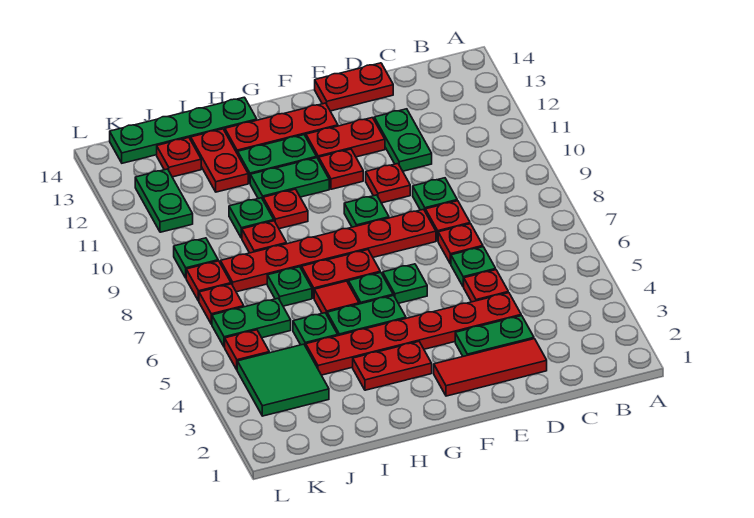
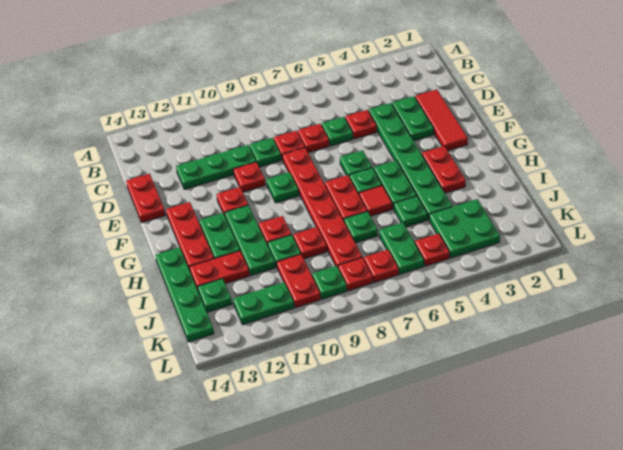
red 1x6 plate [306,293,521,375] -> green 1x6 plate [369,103,452,220]
green 1x2 plate [374,109,432,171] -> green 1x3 plate [176,145,256,189]
red 1x2 plate [306,118,385,160] -> red 1x2 plate moved to [277,254,321,308]
green 1x2 plate [250,158,329,199] -> green 1x3 plate [225,205,276,276]
green 2x2 tile [237,344,329,416] -> green 2x2 plate [429,199,500,258]
red 1x1 plate [157,138,201,177] -> green 1x1 plate [198,279,232,312]

